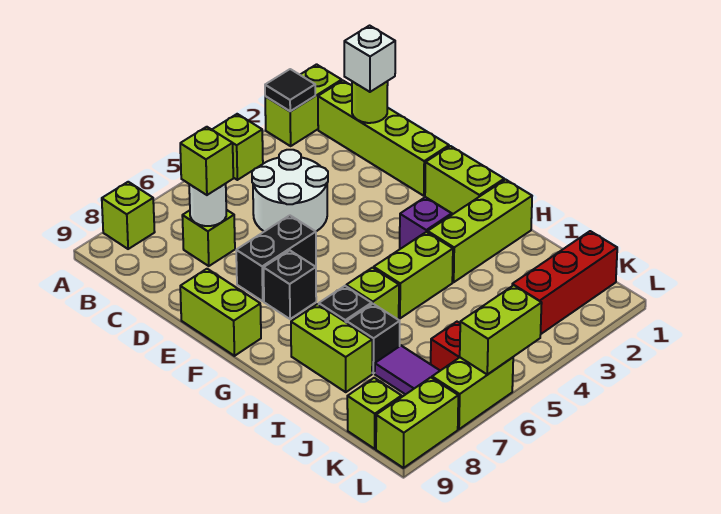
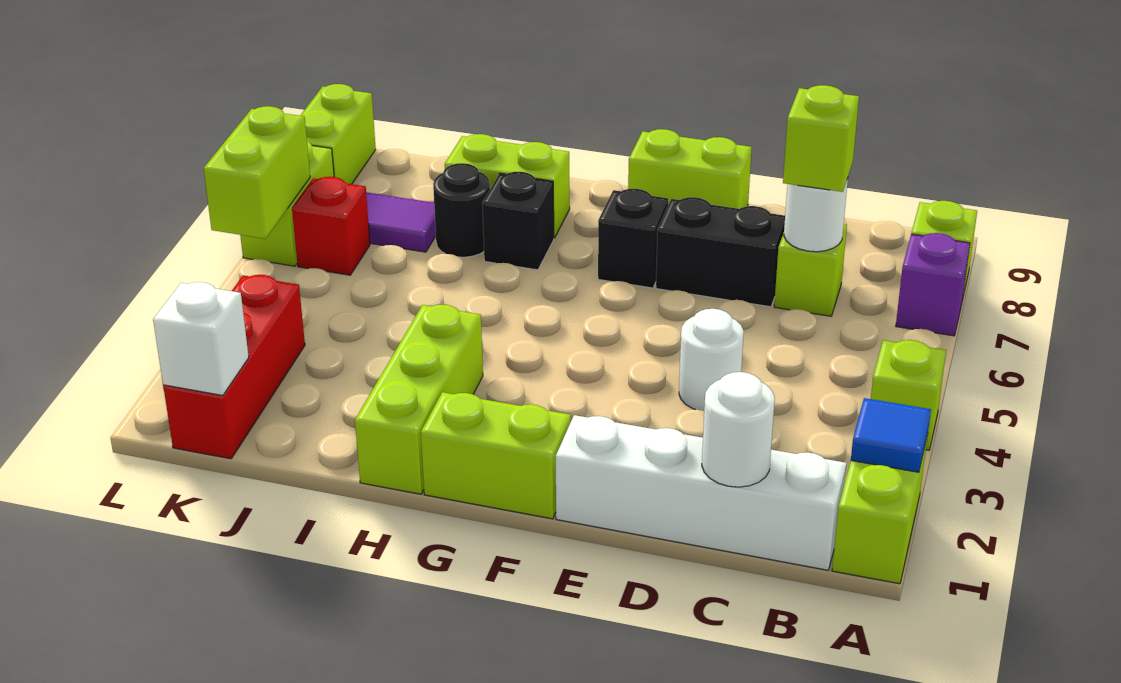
black 1x1 tile [265,69,315,111] -> blue 1x1 tile [851,398,931,472]
lime 1x4 brick [318,81,449,196] -> white 1x4 brick [556,415,847,570]
lime 1x1 round brick [352,81,388,123] -> white 1x1 round brick [702,372,775,487]
white 1x1 brick [344,26,395,92] -> white 1x1 brick moved to [153,282,249,395]
white 2x2 round brick [252,150,328,232] -> white 1x1 round brick [679,309,744,411]
black 1x2 brick [236,215,316,301] -> black 1x2 brick turned to [656,197,785,307]
purple 1x1 brick [400,197,452,249] -> purple 1x1 brick moved to [896,233,970,336]
lime 1x2 brick [374,232,453,318] -> none
lime 1x1 brick [346,268,399,320] -> none
black 1x1 brick [347,304,400,373] -> black 1x1 round brick [433,163,490,257]
lime 1x1 brick [347,378,402,449] -> none

